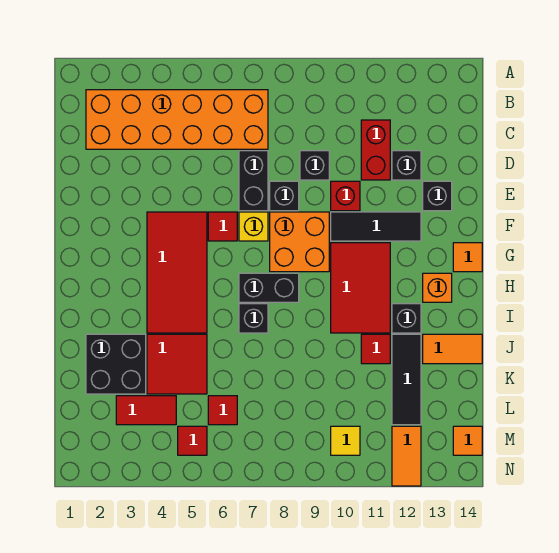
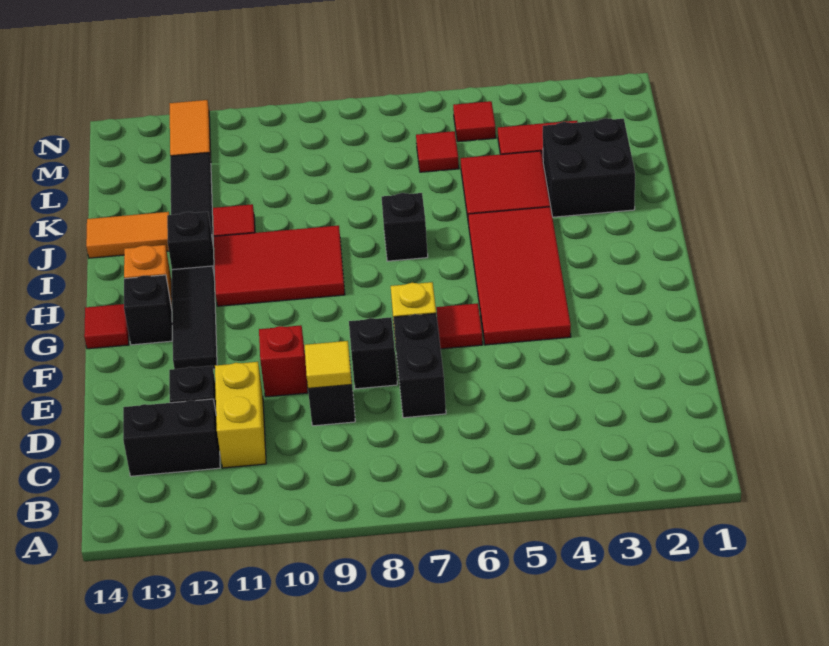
orange 2x6 brick [86,90,268,149] -> none
red 1x2 brick [361,120,390,180] -> yellow 1x2 brick [215,362,266,468]
black 1x1 brick [423,181,452,211] -> black 1x1 brick moved to [124,275,172,345]
orange 2x2 brick [270,212,329,272] -> none
black 1x3 tile [331,212,421,241] -> black 1x3 tile turned to [172,266,217,369]
red 2x3 tile [331,243,390,333] -> red 2x3 tile turned to [214,225,345,306]
orange 1x1 tile [453,243,482,272] -> red 1x1 tile [84,304,129,349]
black 1x2 brick [239,273,299,302] -> black 1x2 brick moved to [123,399,220,476]
yellow 1x1 tile [331,426,360,455] -> yellow 1x1 tile moved to [305,341,352,388]
orange 1x1 tile [453,426,482,455] -> none

